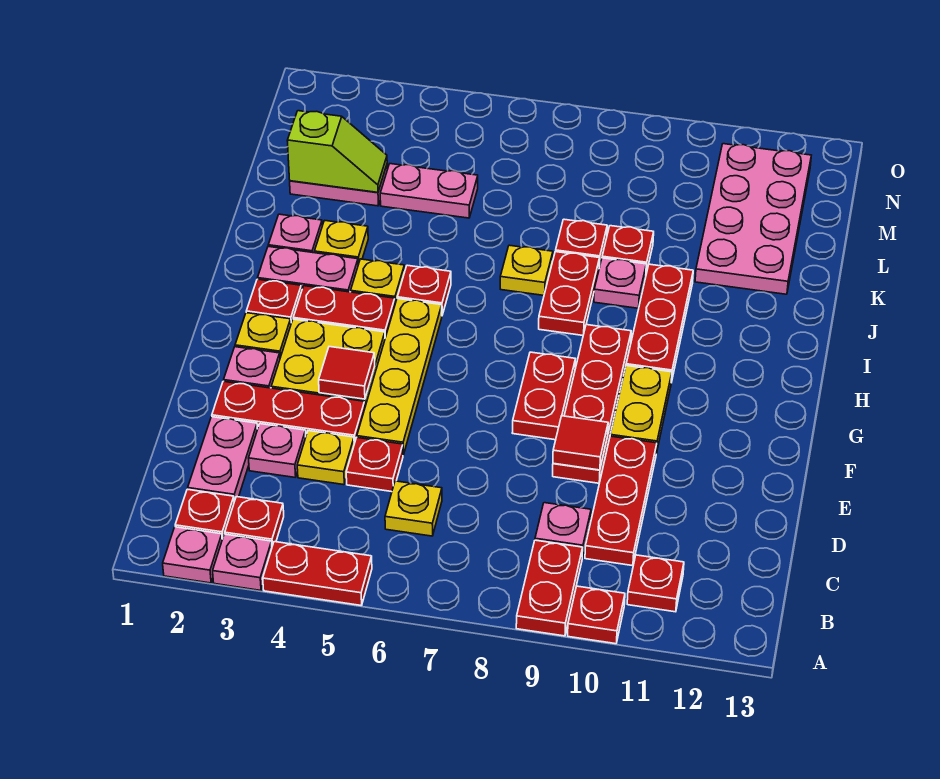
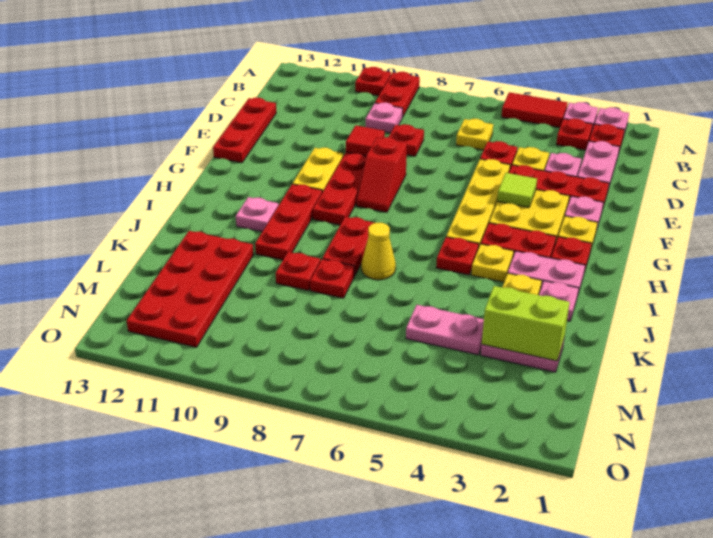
red 1x2 plate [263,542,372,606] -> red 1x2 tile [501,92,567,128]
red 1x1 plate [627,555,684,612] -> red 1x1 plate moved to [389,124,424,156]
red 1x3 plate [585,436,657,566] -> red 1x3 plate moved to [213,98,276,163]
red 1x1 tile [319,347,375,399] -> lime 1x1 tile [497,173,537,208]
red 1x2 plate [512,352,575,440] -> red 1x2 slope [356,137,407,212]
yellow 1x1 plate [500,245,553,295] -> yellow 1x1 cone [361,223,396,280]
pink 1x1 plate [594,258,646,308] -> pink 1x1 plate moved to [236,197,279,232]
pink 2x4 plate [695,144,811,294] -> red 2x4 plate [127,231,254,347]
lime 1x2 slope [287,111,387,192] -> lime 1x2 brick [482,286,570,361]

